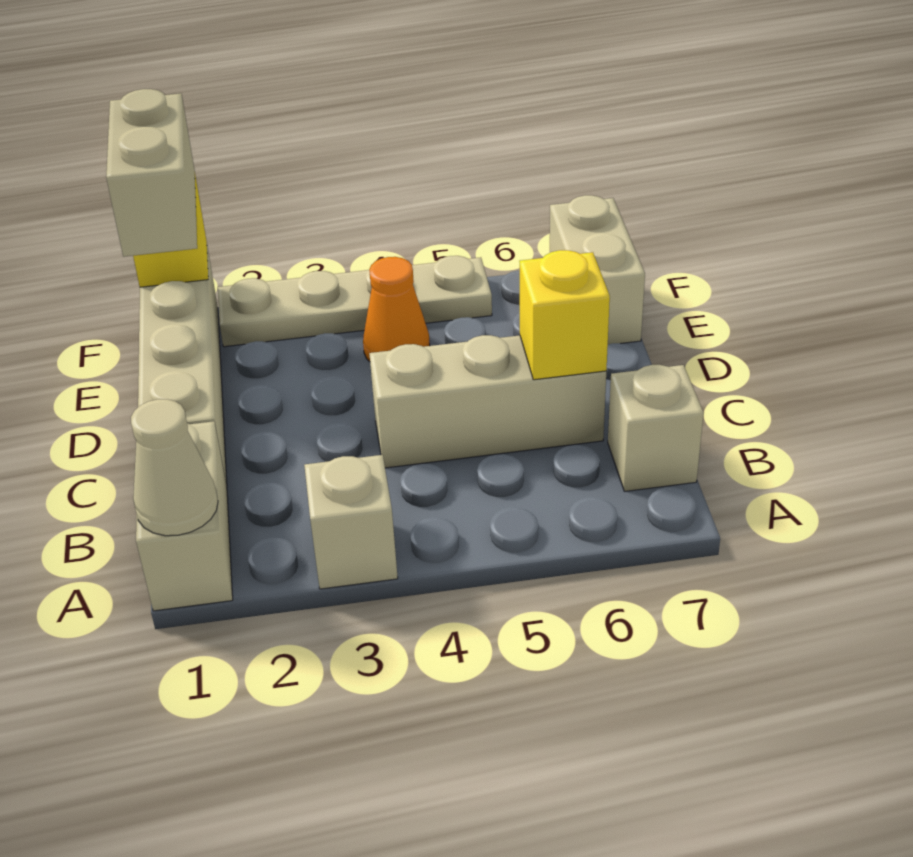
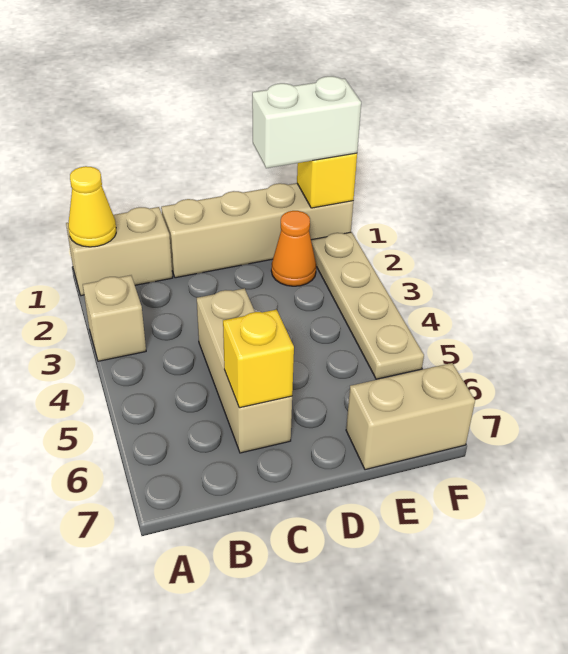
tan 1x1 cone [131,399,218,536] -> yellow 1x1 cone [68,166,116,247]
tan 1x1 brick [608,365,704,491] -> none
tan 1x2 brick [106,89,197,257] -> white 1x2 brick [252,76,361,168]
orange 1x1 cone [363,257,430,362] -> orange 1x1 cone moved to [271,211,316,286]

